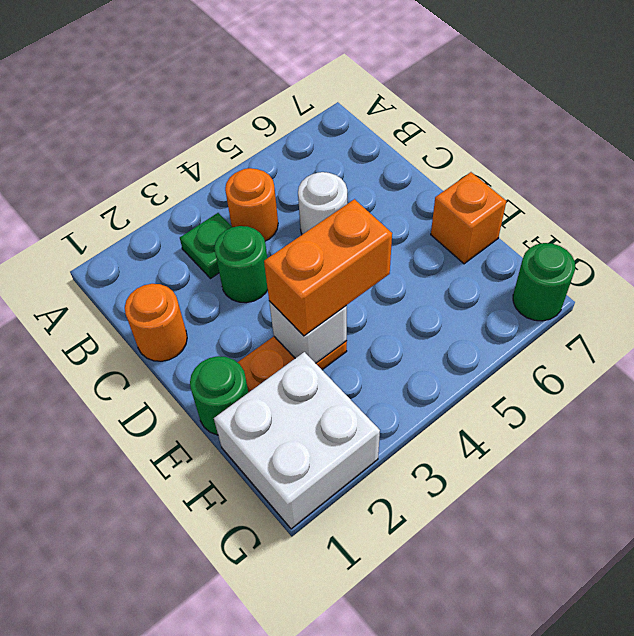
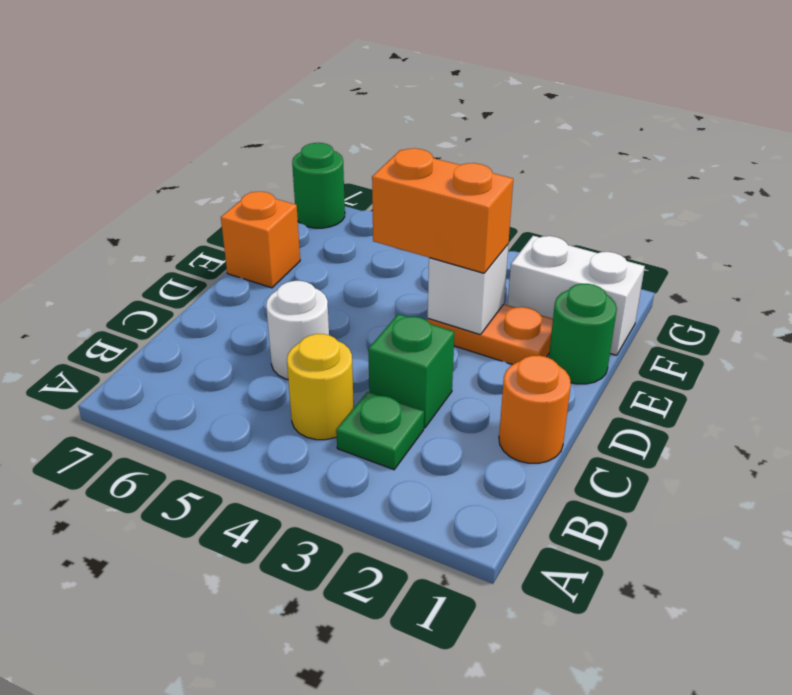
orange 1x1 round brick [225,168,278,241] -> yellow 1x1 round brick [287,334,354,440]
green 1x1 round brick [214,226,268,303] -> green 1x1 brick [368,314,454,428]
white 2x2 brick [214,352,380,529] -> white 1x2 brick [508,236,645,355]

